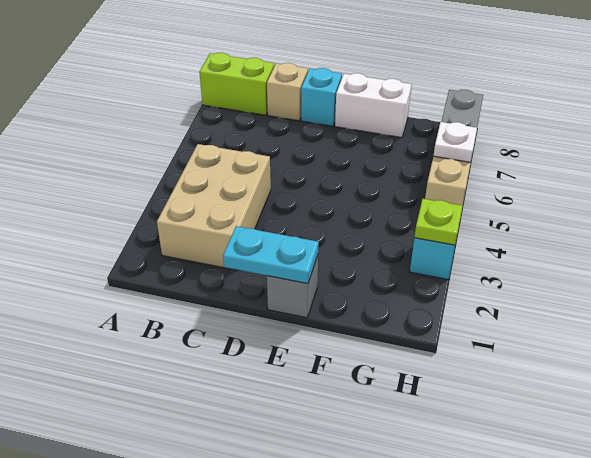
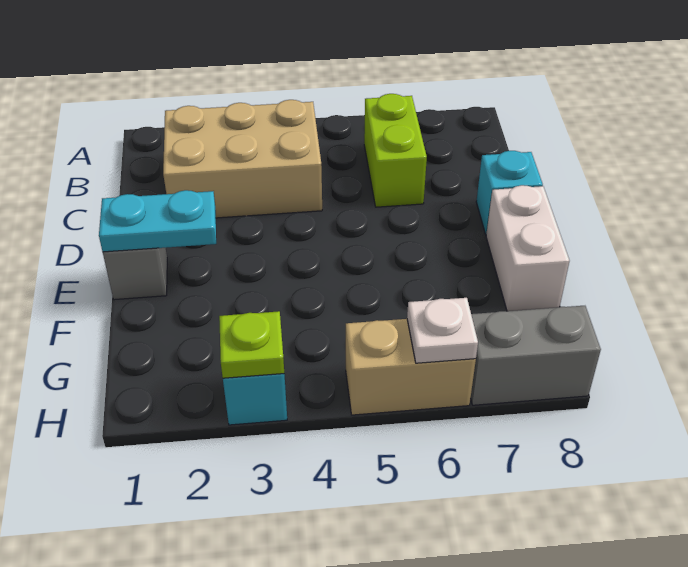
lime 1x2 brick [199,53,274,115] -> lime 1x2 brick moved to [364,94,427,207]
tan 1x1 brick [267,63,308,121] -> none
cyan 1x2 plate [223,226,319,284] -> cyan 1x2 plate turned to [99,190,216,252]

